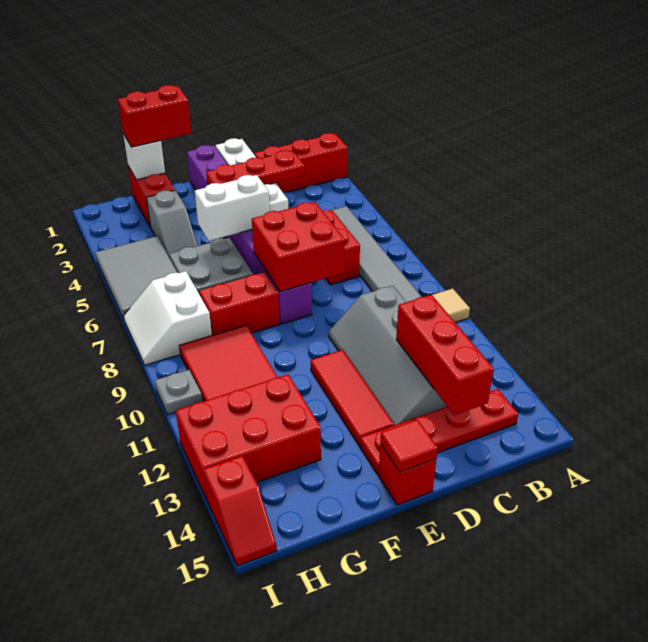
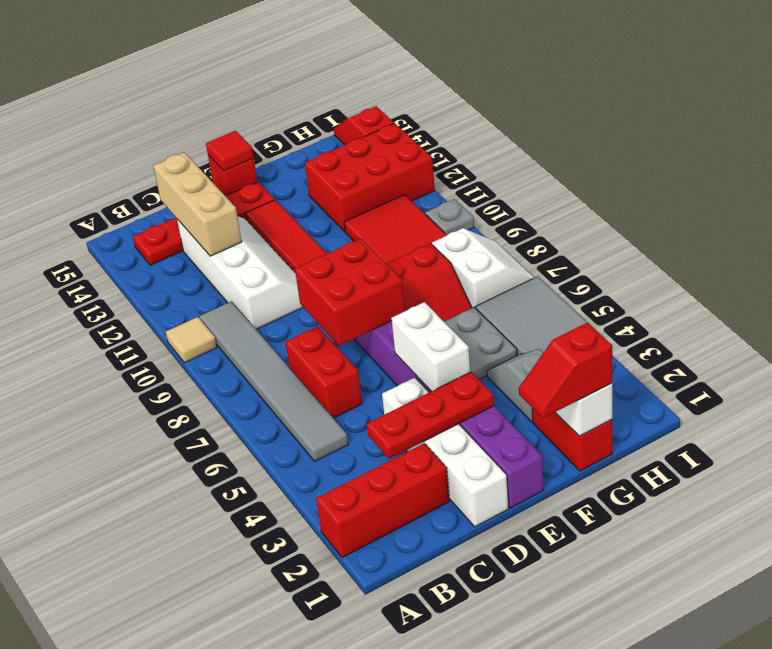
grey 2x4 slope [329,286,447,425] -> white 2x4 slope [177,216,303,329]
red 1x3 brick [396,295,494,415] -> tan 1x3 brick [154,152,242,256]
white 1x2 brick [195,175,270,241] -> white 1x2 brick turned to [391,302,470,391]
red 1x2 brick [118,85,191,147] -> red 1x2 slope [519,323,612,418]

